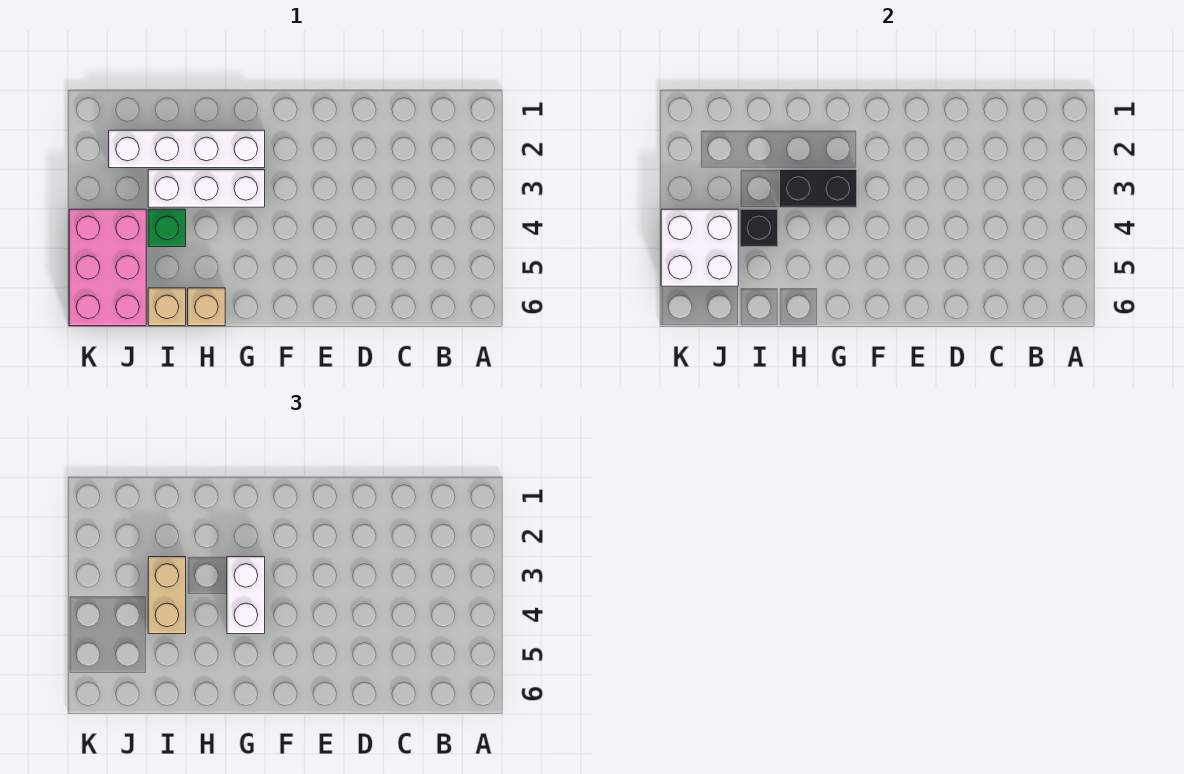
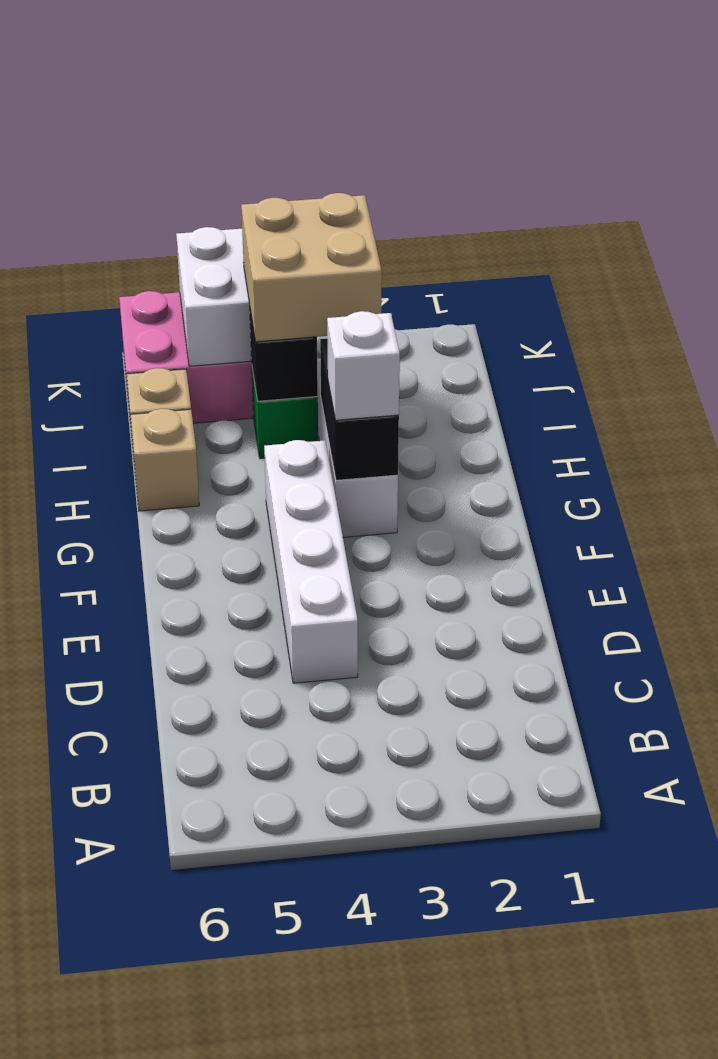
white 1x4 brick [109,130,265,168] -> white 1x4 brick moved to [264,440,358,683]
white 1x2 brick [227,557,265,634] -> white 1x1 brick [327,311,400,420]
tan 1x2 brick [148,557,186,634] -> tan 2x2 brick [241,193,382,342]

